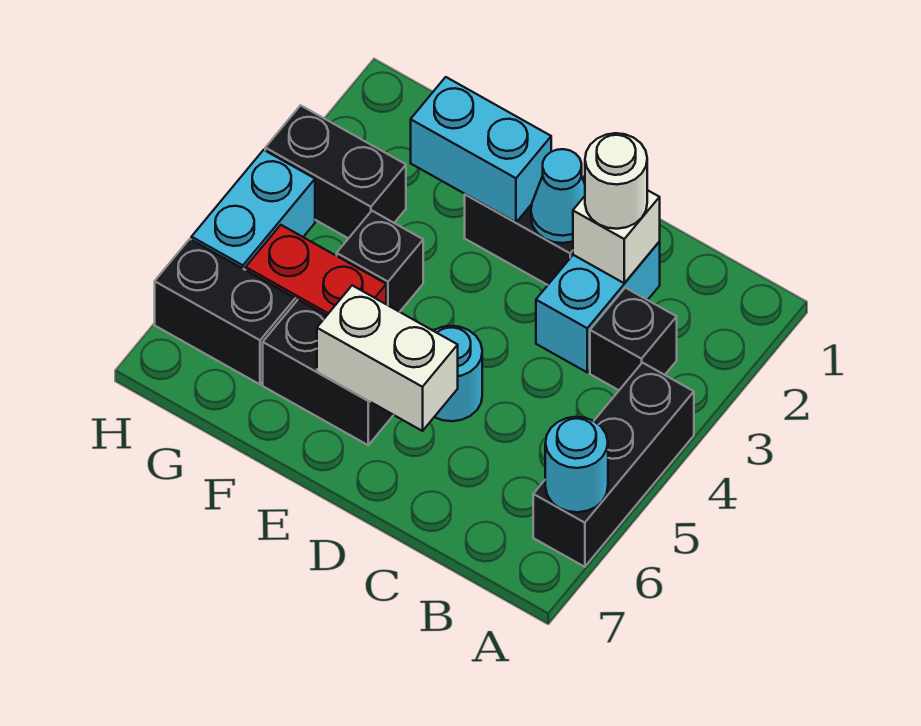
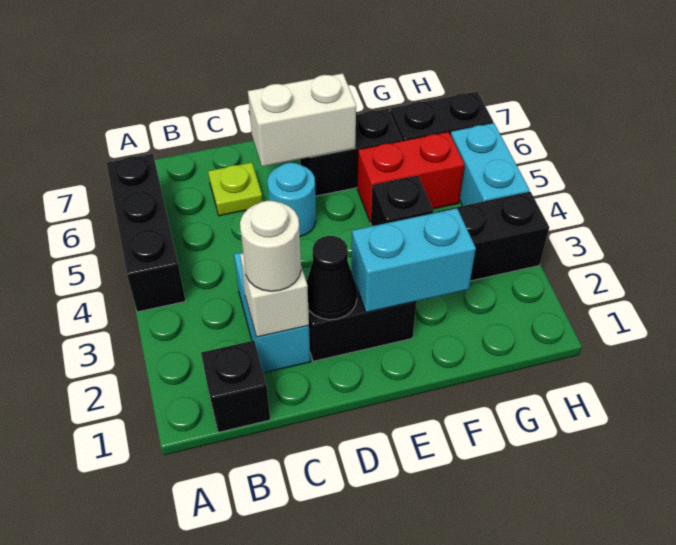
cyan 1x1 round brick [545,417,608,512] -> none
black 1x1 brick [590,288,677,390] -> black 1x1 brick moved to [201,341,270,433]
none -> lime 1x1 plate [208,162,263,216]
cyan 1x1 cone [531,149,585,243] -> black 1x1 cone [307,236,357,320]

